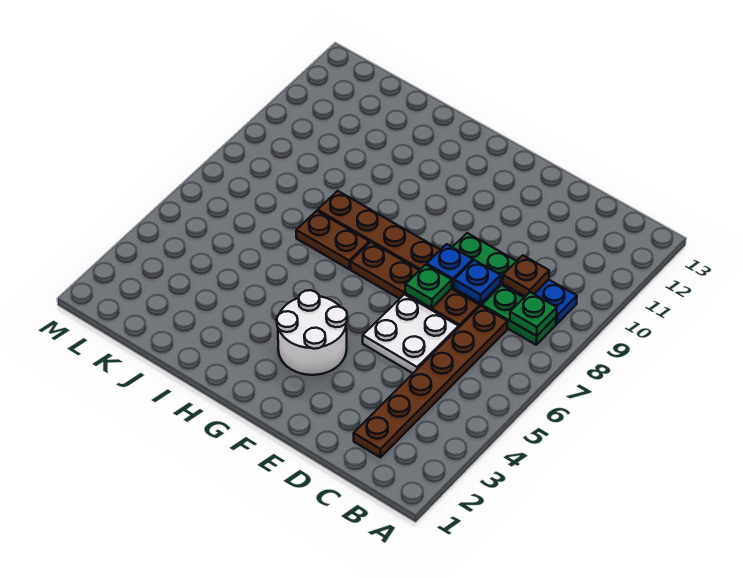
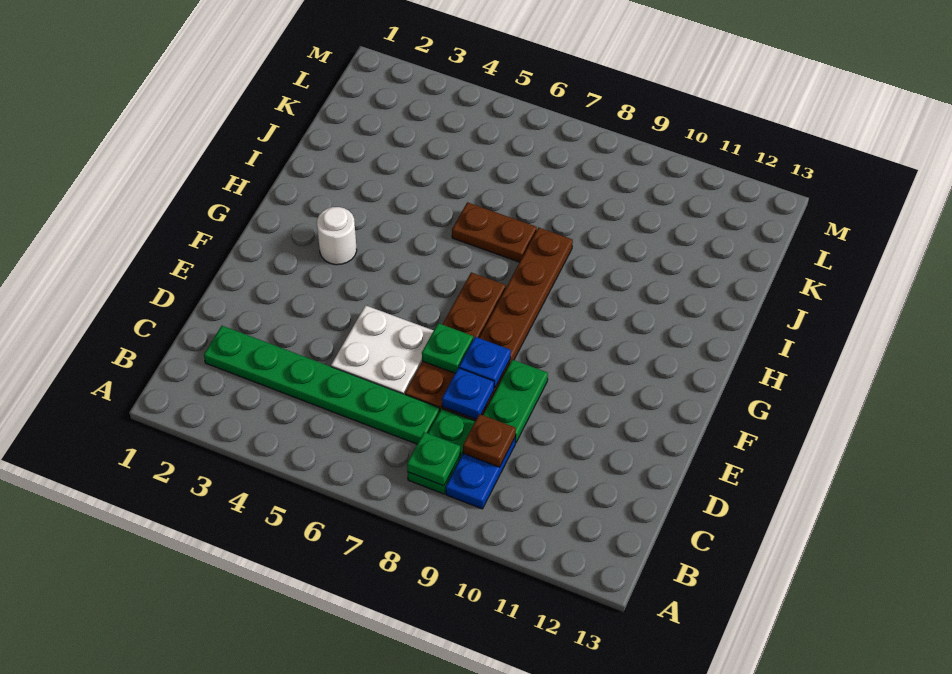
brown 1x6 plate [354,306,508,457] -> green 1x6 plate [204,326,440,444]
white 2x2 round brick [277,290,347,375] -> white 1x1 round brick [317,207,357,265]
brown 1x2 plate [296,211,369,269] -> brown 1x2 plate turned to [452,202,537,262]

